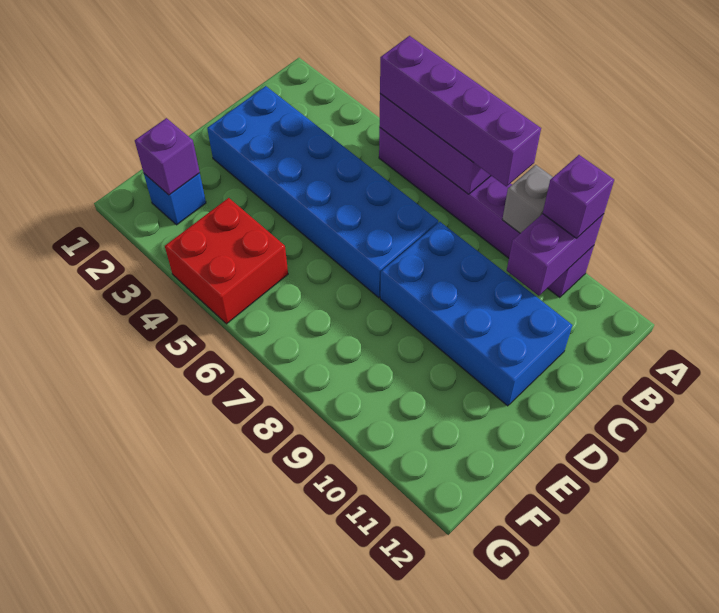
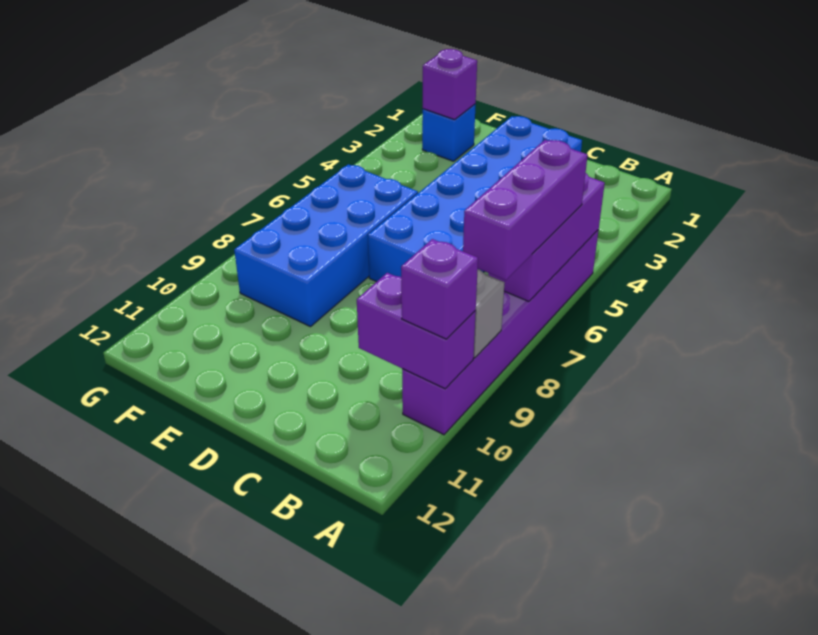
purple 1x4 brick [380,36,541,186] -> purple 1x3 brick [463,140,588,280]
blue 2x4 brick [380,222,572,406] -> blue 2x4 brick moved to [234,164,418,327]
red 2x2 brick [165,198,288,324] -> none

